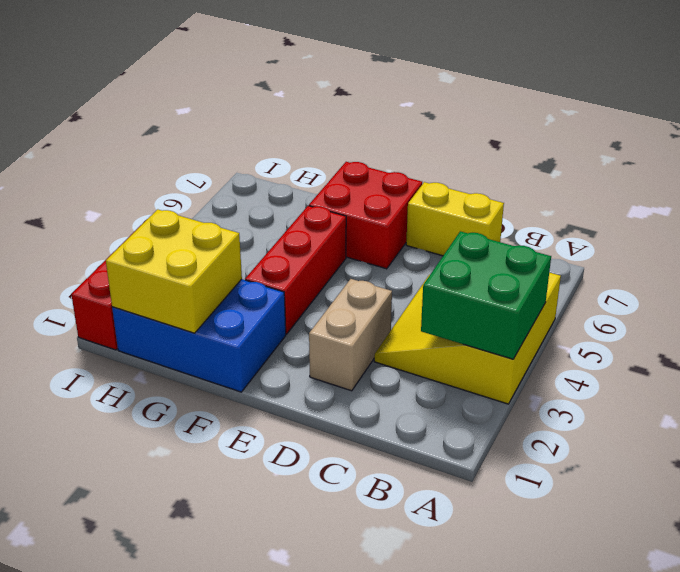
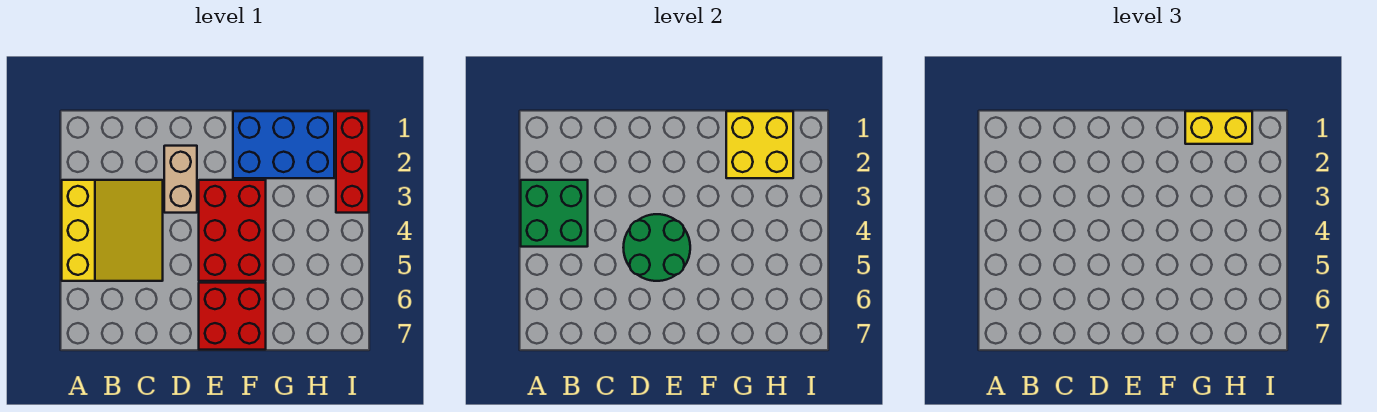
yellow 1x2 brick [406,182,504,256] -> yellow 1x2 brick moved to [1185,111,1252,144]
none -> green 2x2 round brick [623,214,690,281]
red 1x3 brick [245,206,346,334] -> red 2x3 brick [199,180,266,281]

